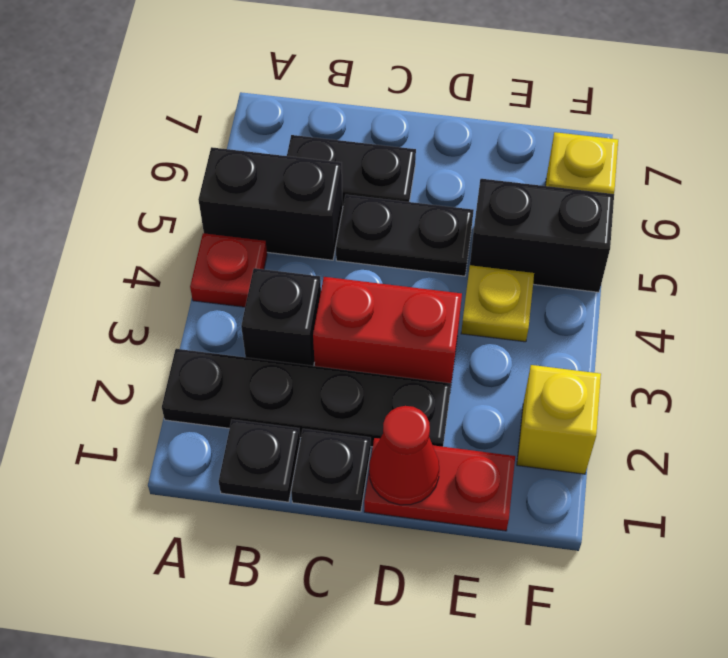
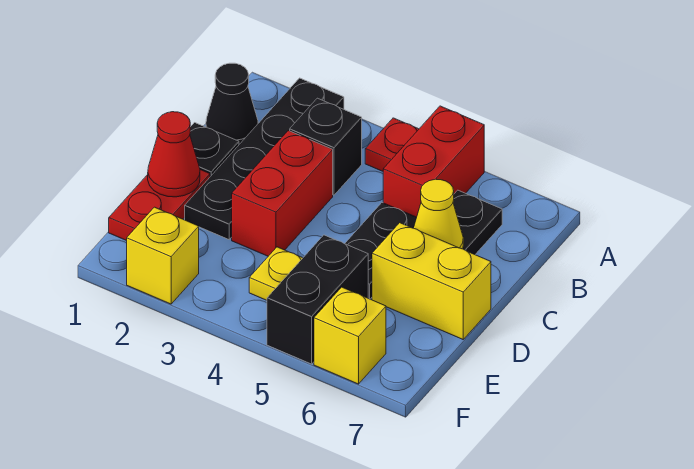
black 1x2 brick [198,147,343,260] -> red 1x2 brick [383,106,484,217]
black 1x1 plate [219,420,300,502] -> black 1x1 cone [206,63,258,144]
none -> yellow 1x1 cone [414,179,463,249]
none -> yellow 1x2 brick [372,223,491,339]

